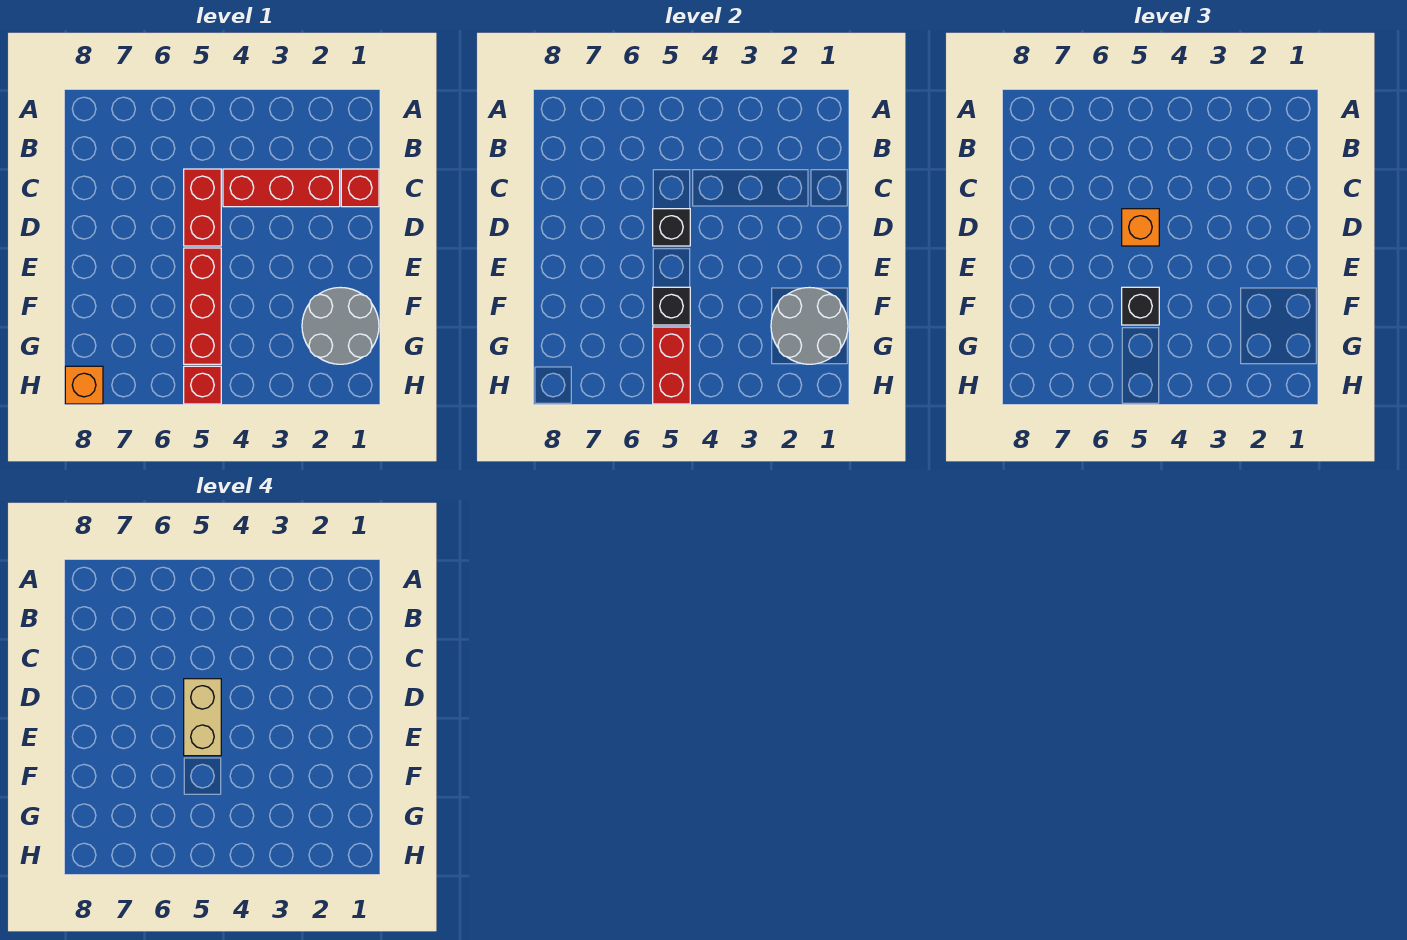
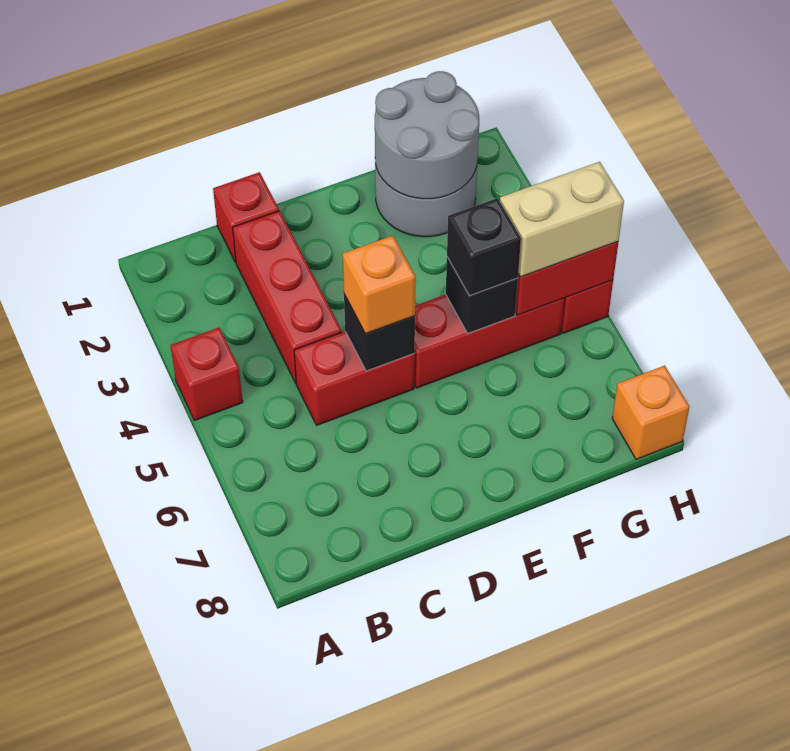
none -> red 1x1 brick [171,327,243,420]
tan 1x2 brick [184,679,221,756] -> tan 1x2 brick moved to [500,162,624,277]

